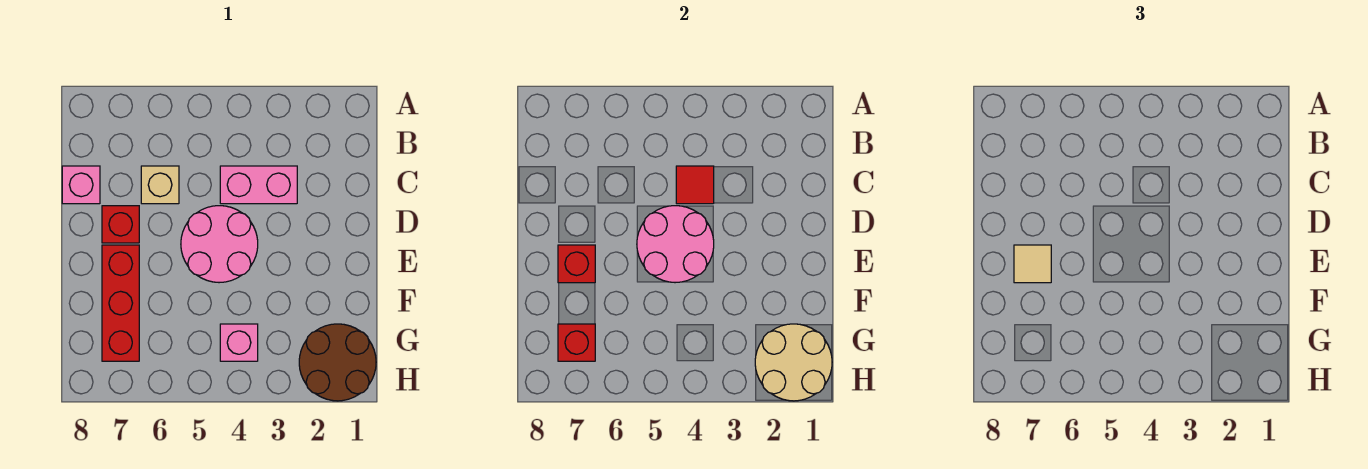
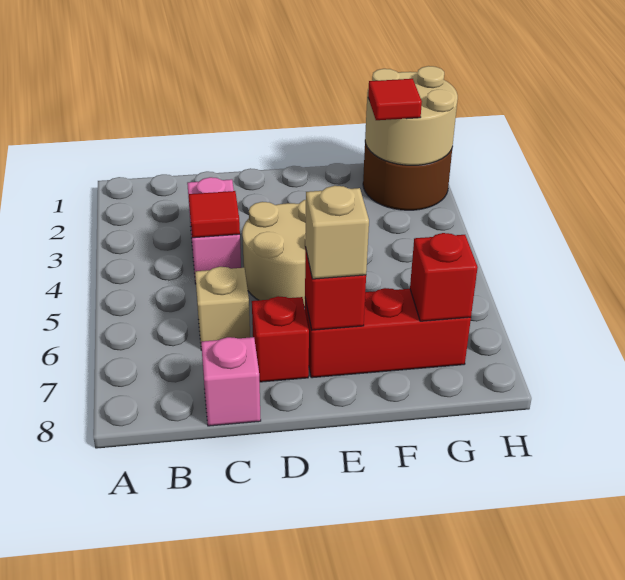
pink 2x2 round brick [181,206,258,283] -> tan 2x2 round brick [242,200,306,307]
pink 2x2 round brick [637,206,714,283] -> none
tan 1x1 tile [1014,245,1051,283] -> tan 1x1 brick [305,186,369,279]
none -> red 1x1 tile [368,79,422,120]
pink 1x1 brick [220,324,258,361] -> none

